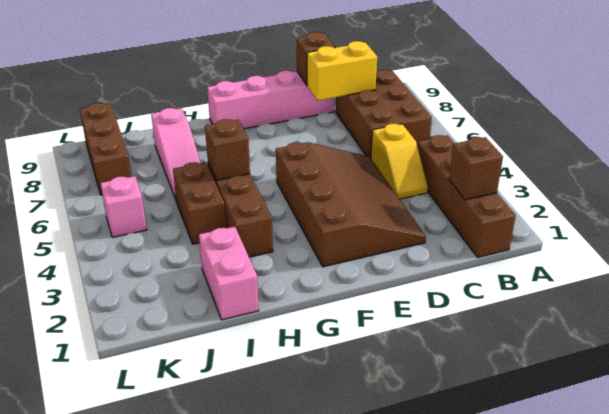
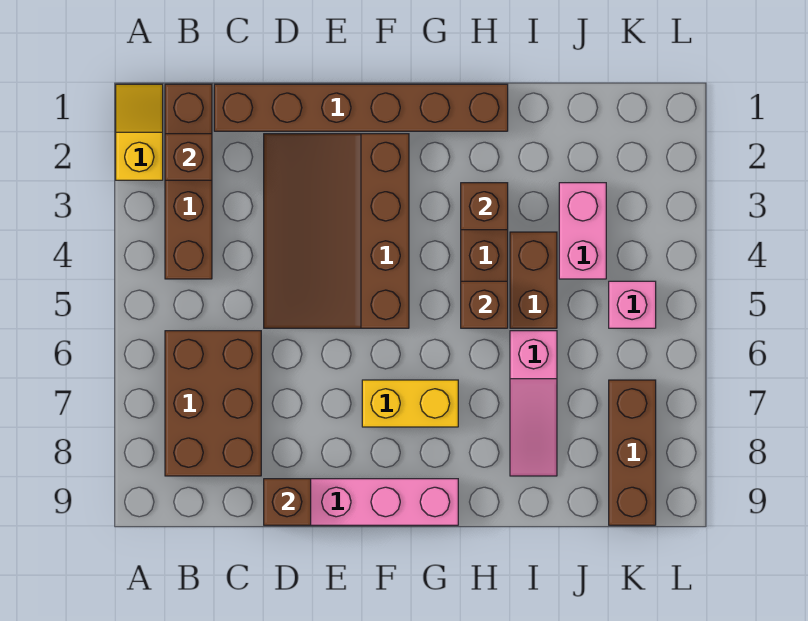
none -> brown 1x6 brick [214,84,508,131]
yellow 1x2 slope [371,124,428,199] -> yellow 1x2 slope moved to [116,84,163,180]
yellow 1x2 brick [307,41,377,101] -> yellow 1x2 brick moved to [362,380,458,427]
none -> brown 1x1 brick [461,183,508,230]
pink 1x2 brick [199,227,259,320] -> pink 1x2 brick moved to [559,183,606,279]
pink 1x3 slope [151,108,200,200] -> pink 1x3 slope turned to [510,331,557,476]

